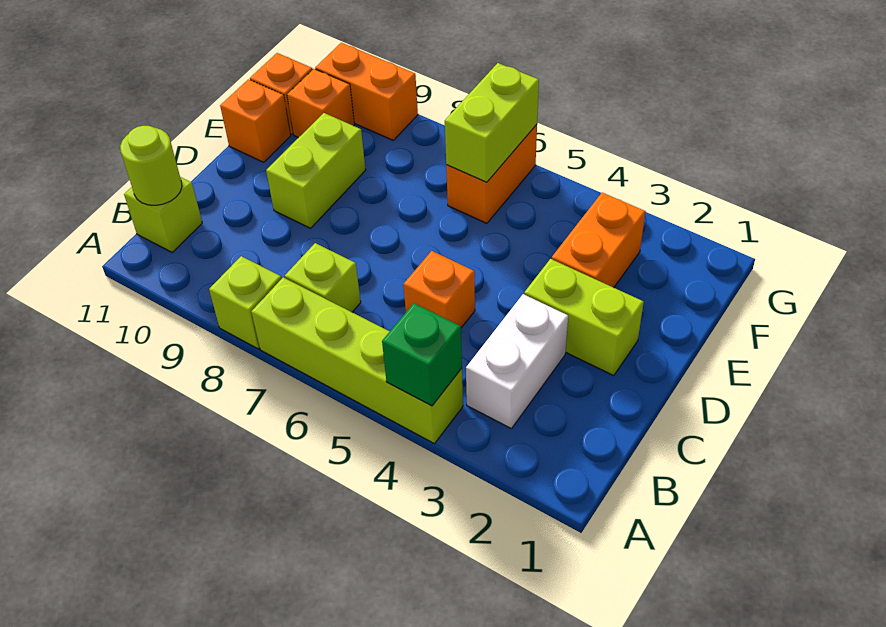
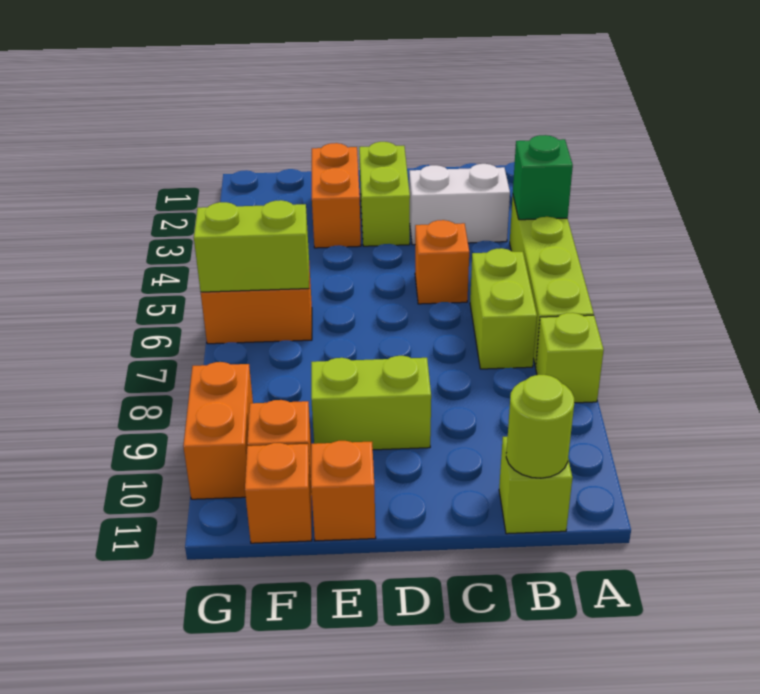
lime 1x1 brick [285,243,361,312] -> lime 1x2 brick [470,248,537,369]
orange 1x2 brick [552,193,646,288] -> orange 1x2 brick turned to [312,143,361,248]

